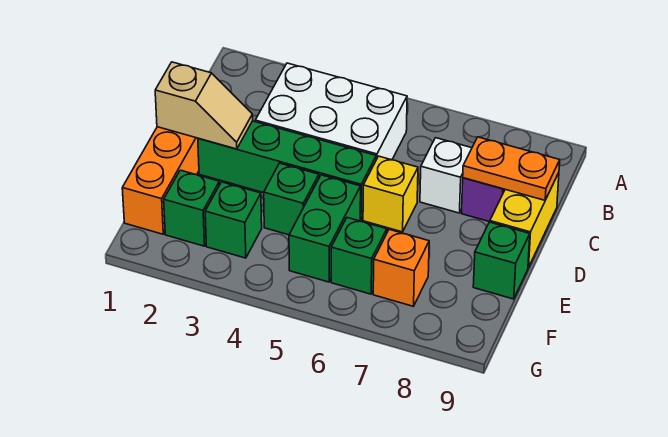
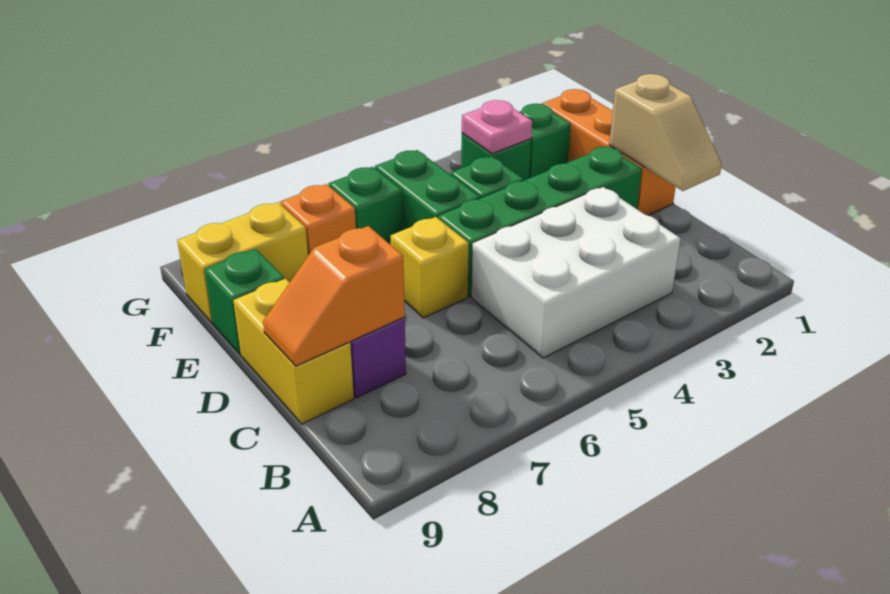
white 1x1 brick [420,138,472,213] -> none
orange 1x2 plate [463,137,560,200] -> orange 1x2 slope [263,226,405,366]
tan 1x2 slope [155,62,253,149] -> tan 1x2 slope turned to [609,74,722,191]
none -> pink 1x1 plate [462,100,532,154]
none -> yellow 1x2 brick [177,202,308,323]

